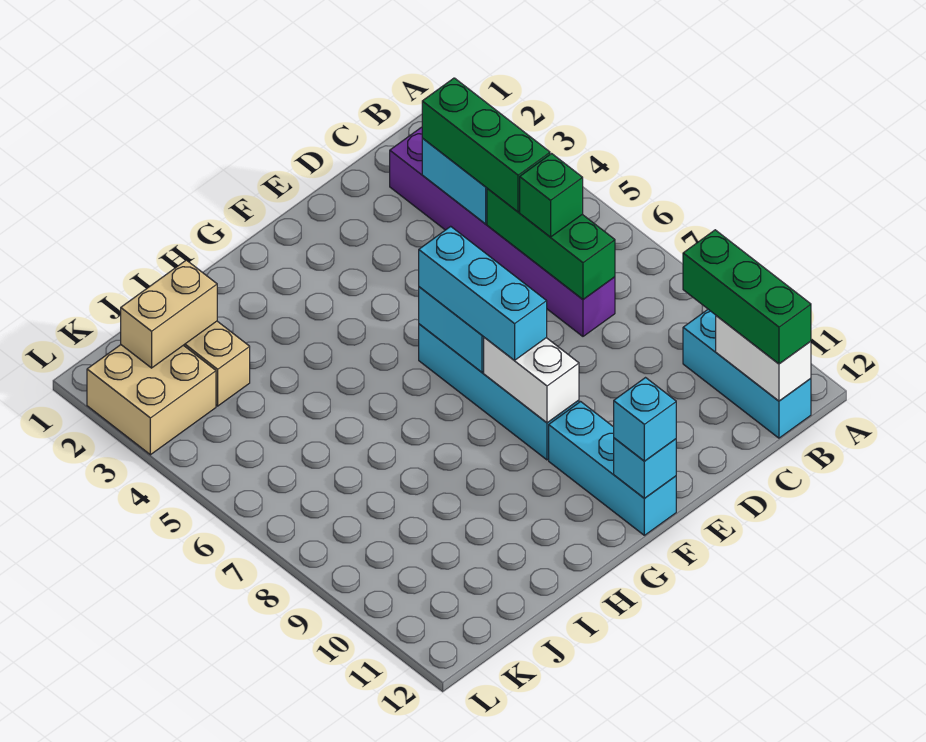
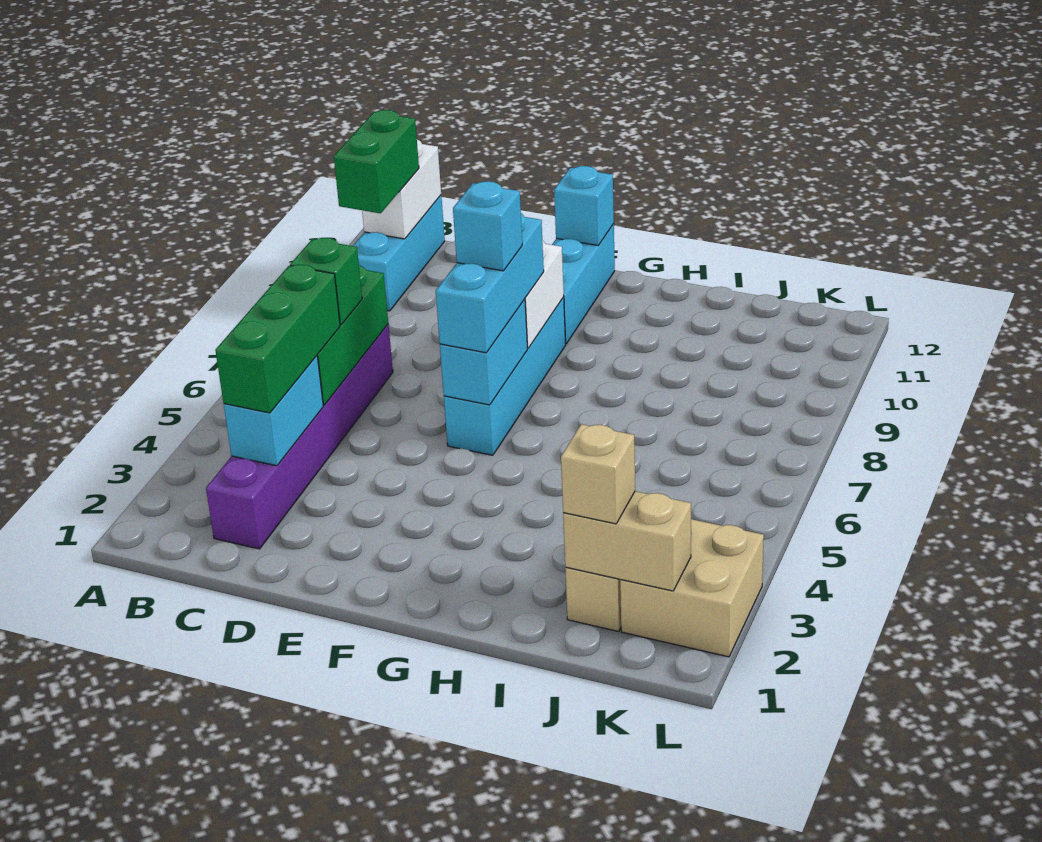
green 1x3 brick [683,230,811,364] -> green 1x2 brick [334,110,419,213]
cyan 1x1 brick [614,378,676,461] -> cyan 1x1 brick moved to [453,181,522,271]
none -> tan 1x1 brick [561,424,635,524]

